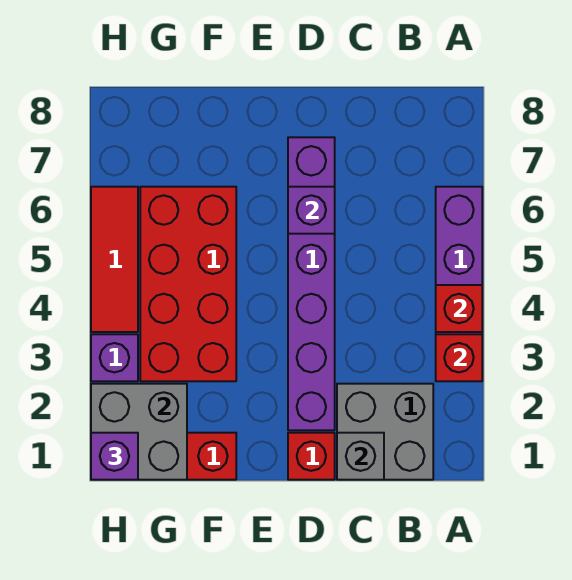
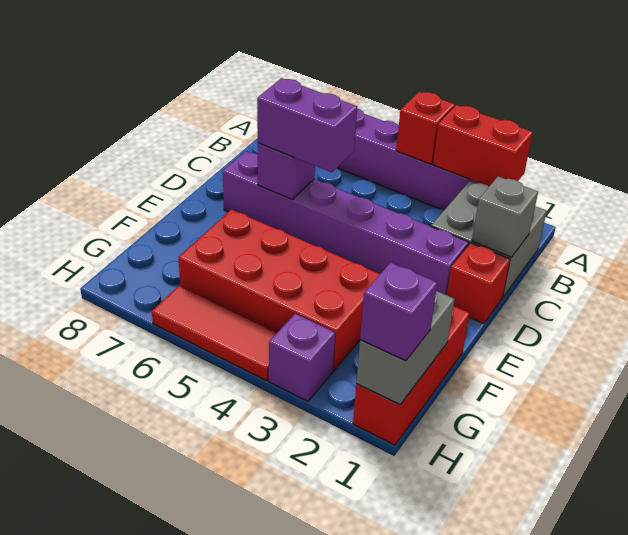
red 1x1 brick [436,334,482,381] -> red 1x2 brick [433,105,533,186]
none -> purple 1x2 brick [257,78,357,172]
grey 2x2 brick [91,384,187,480] -> grey 1x2 brick [356,291,455,404]

